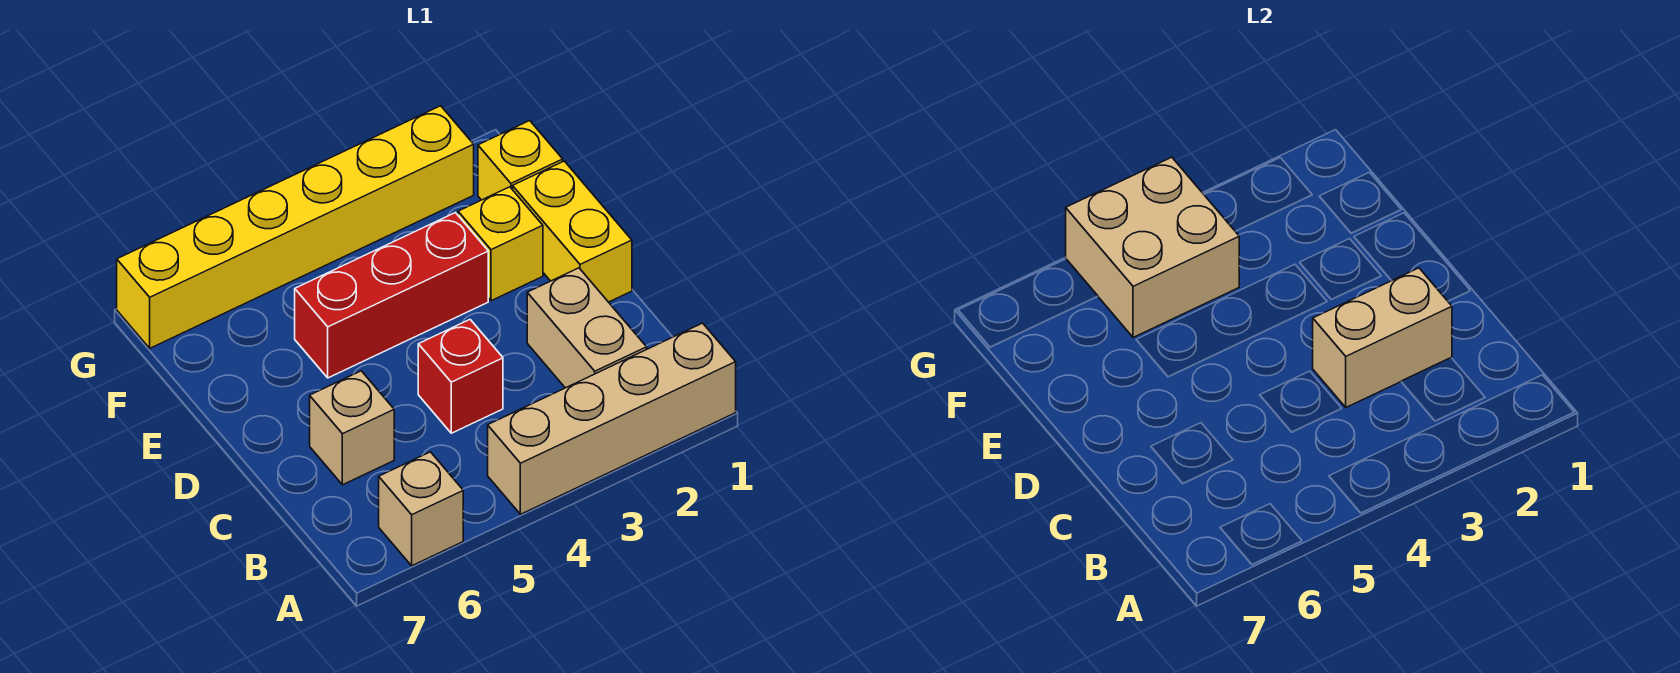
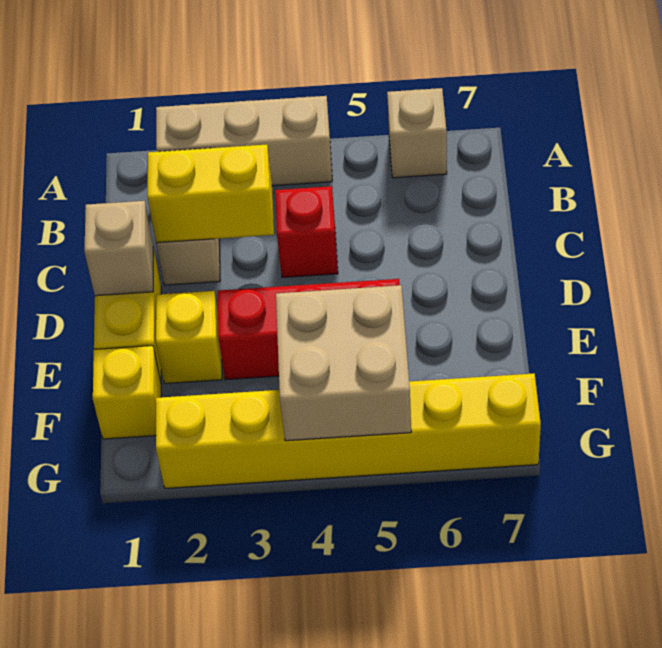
tan 1x4 brick [488,323,736,514] -> tan 1x3 brick [156,96,332,186]
tan 1x2 brick [1313,268,1452,407] -> yellow 1x2 brick [148,144,274,243]
tan 1x1 brick [310,371,394,485] -> tan 1x1 brick moved to [84,201,153,296]

